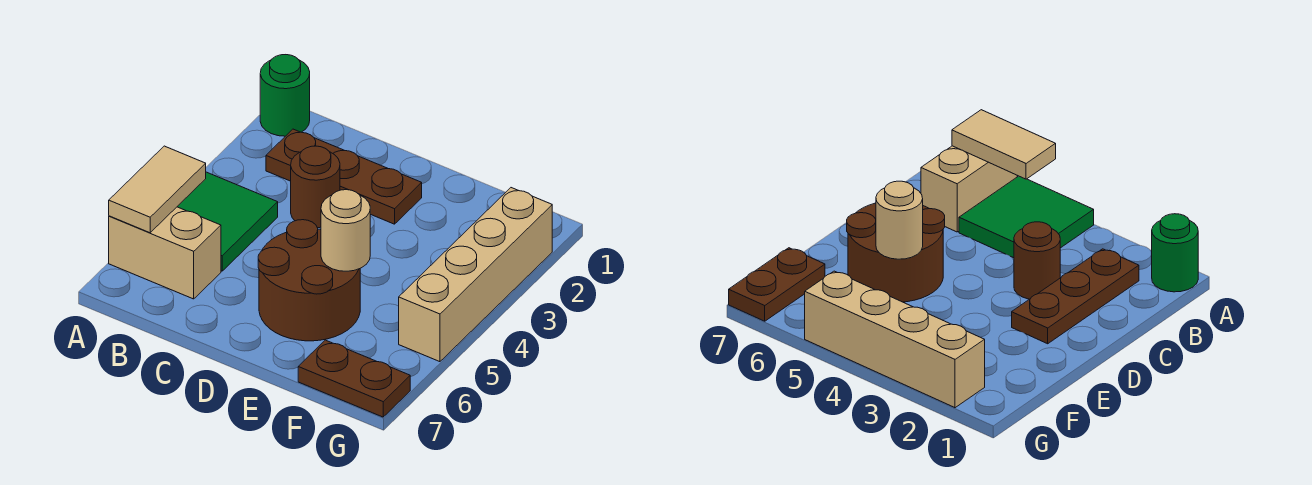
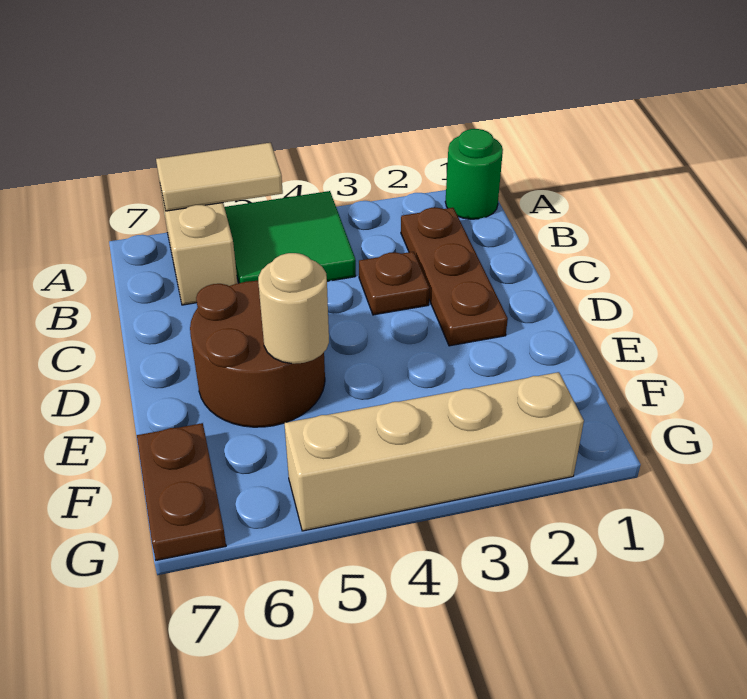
brown 1x1 round brick [291,146,340,228] -> brown 1x1 plate [359,252,429,315]

